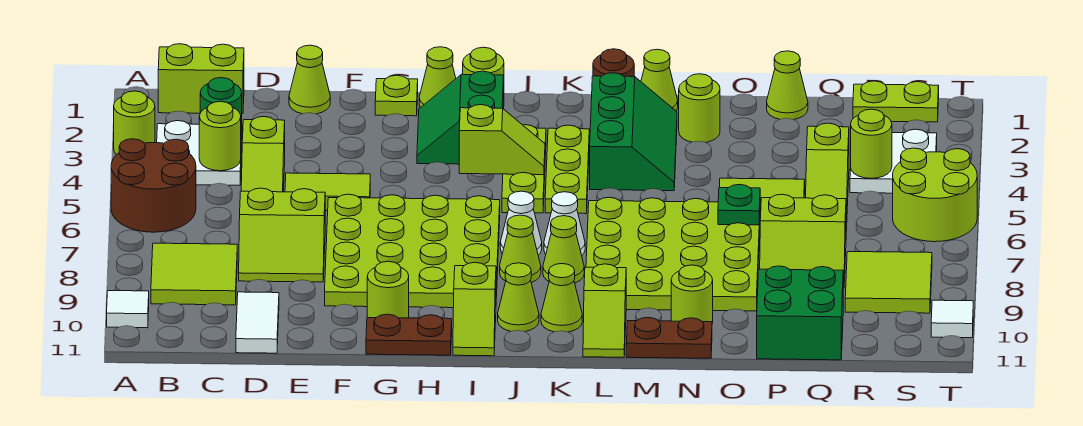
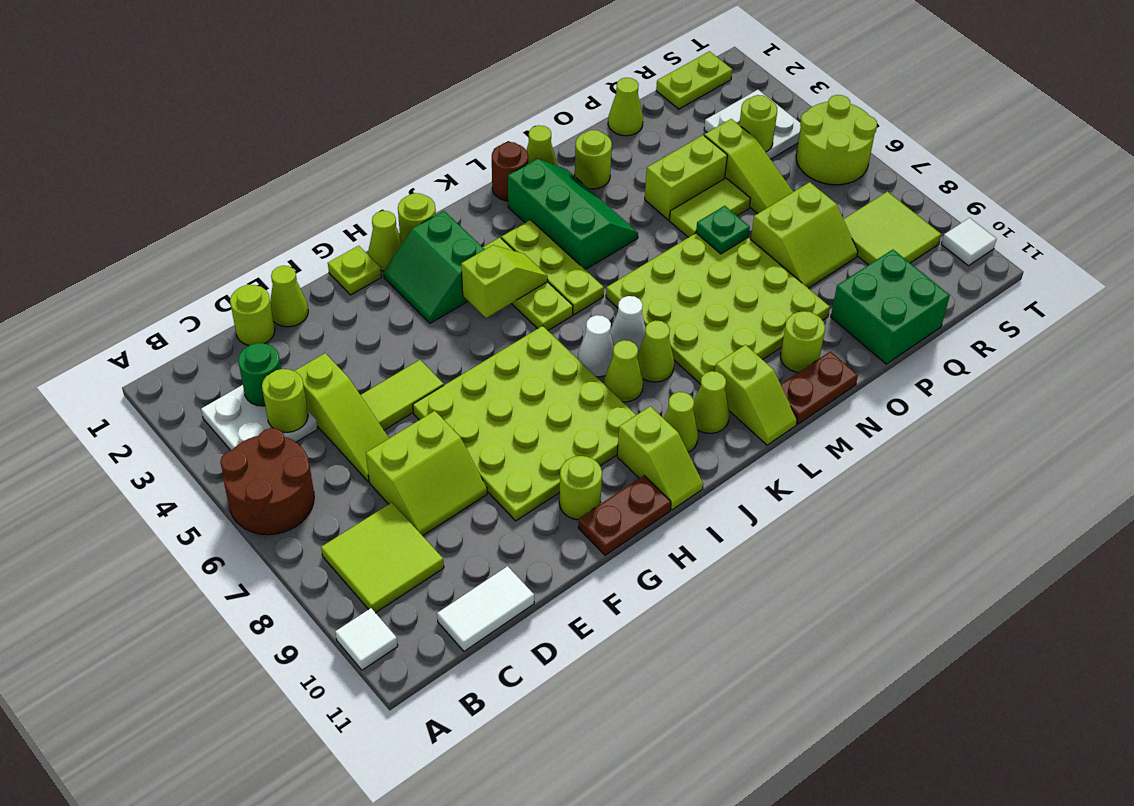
lime 1x1 round brick [114,91,155,155] -> lime 1x1 round brick moved to [230,285,275,346]
lime 1x2 brick [158,44,244,114] -> lime 1x2 brick moved to [645,135,727,220]
white 1x2 tile [236,292,279,353] -> white 1x2 tile turned to [437,566,534,651]

